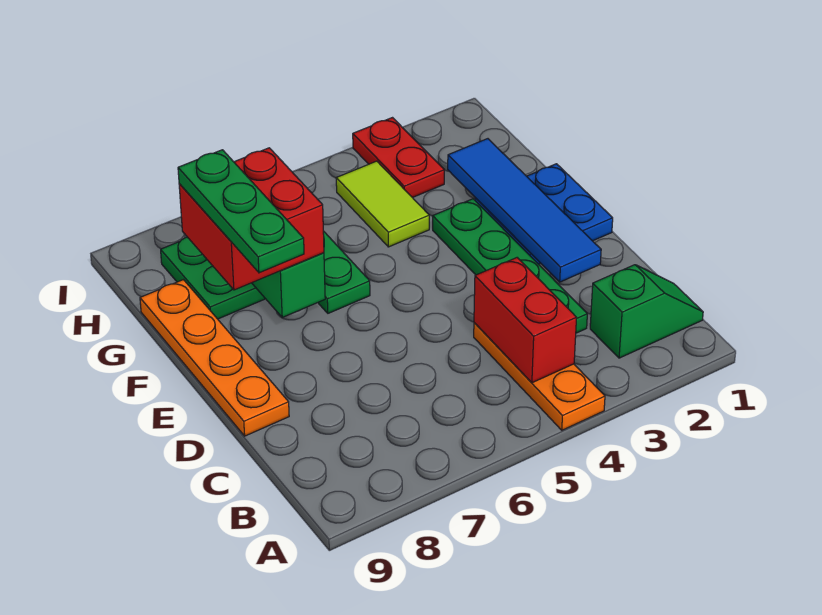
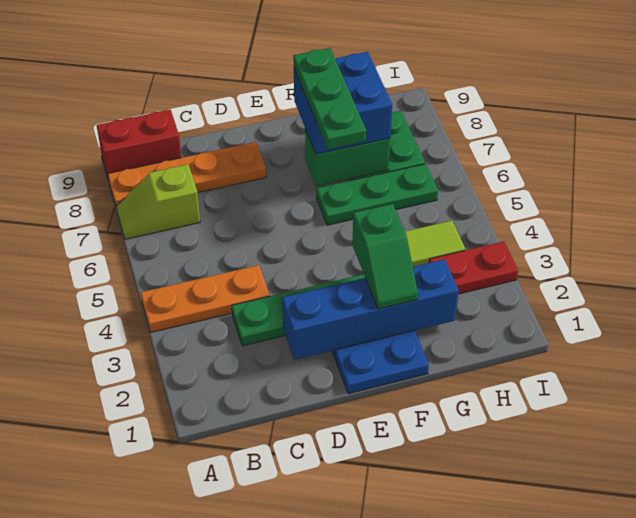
none -> lime 1x2 slope [116,164,200,239]
green 1x2 slope [590,265,703,358] -> green 1x2 slope moved to [352,204,418,309]
red 1x2 brick [474,258,577,383] -> red 1x2 brick moved to [97,110,182,180]
blue 1x4 tile [448,139,601,282] -> blue 1x4 brick [282,259,459,360]
orange 1x4 plate [140,280,289,436] -> orange 1x4 plate moved to [108,142,266,209]
green 1x3 plate [178,150,304,273] -> green 1x3 plate turned to [293,48,366,149]
red 2x2 brick [179,148,324,290] -> blue 2x2 brick [294,52,392,154]

